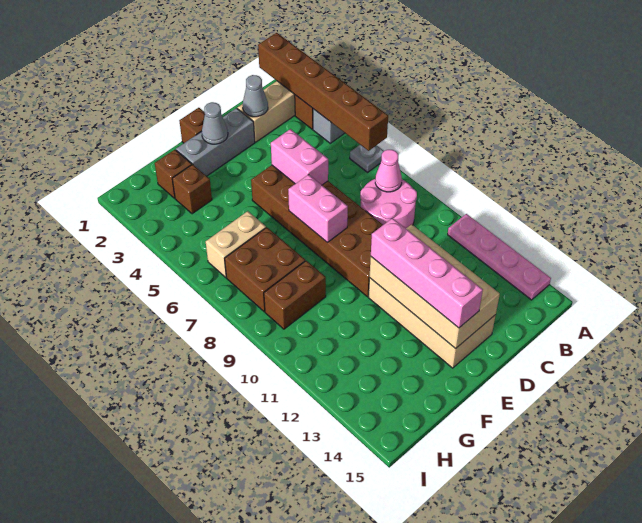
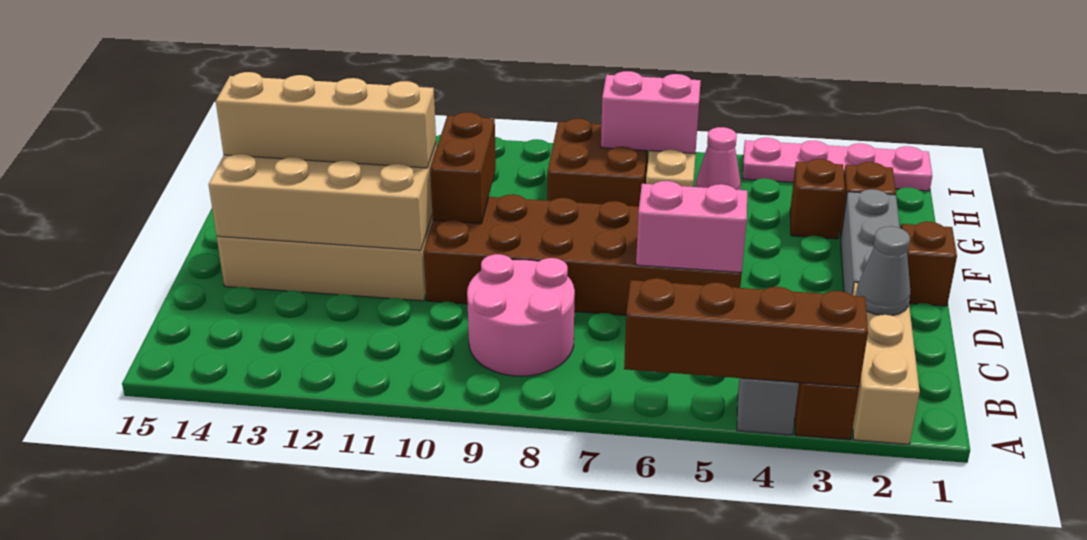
brown 1x6 brick [258,33,388,151] -> brown 1x4 brick [624,278,868,387]
grey 1x1 plate [350,145,384,172] -> none
pink 1x4 plate [448,214,551,300] -> pink 1x4 plate moved to [743,138,932,191]
pink 1x1 cone [375,150,402,192] -> pink 1x1 cone moved to [696,127,741,190]
grey 1x1 cone [202,102,228,144] -> none
pink 1x2 brick [288,174,348,242] -> pink 1x2 brick moved to [601,71,701,154]
pink 1x4 brick [371,218,483,328] -> tan 1x4 brick [216,72,436,168]
brown 1x2 brick [264,261,326,329] -> brown 1x2 brick moved to [430,112,496,224]

